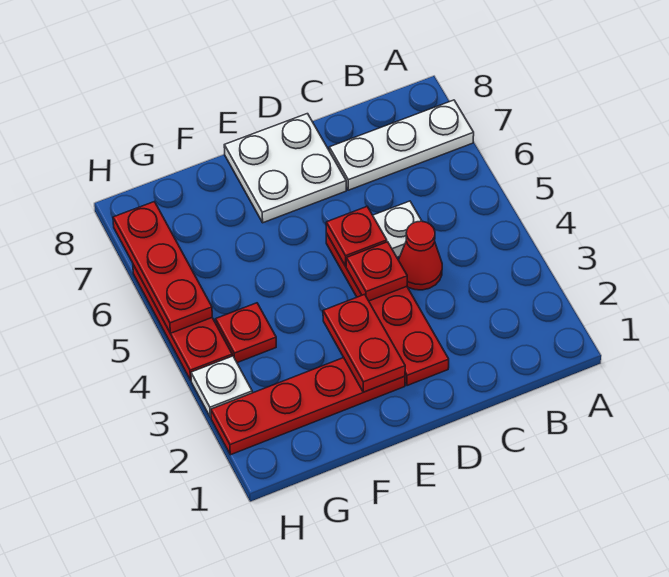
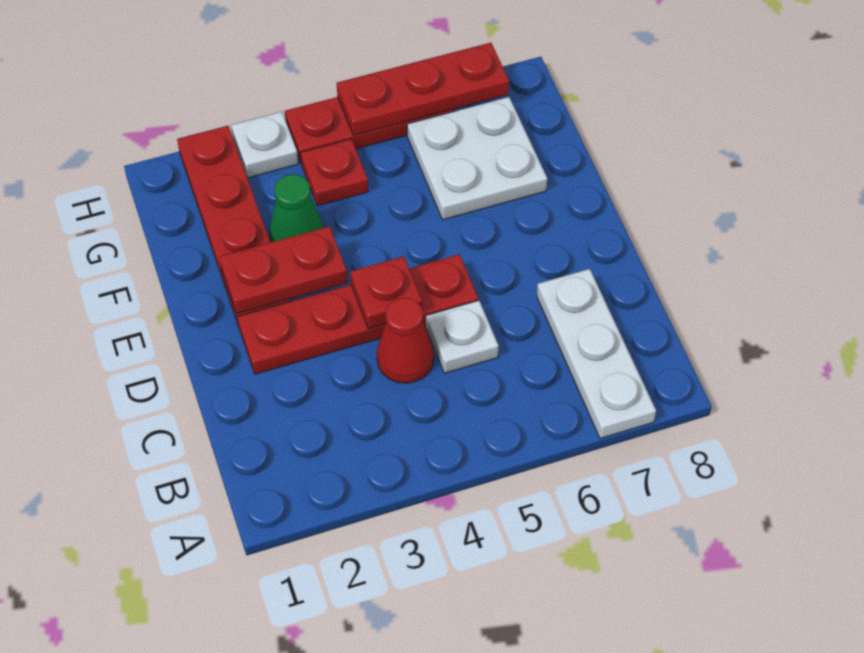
red 1x1 plate [326,207,387,266] -> none
white 2x2 plate [224,114,346,223] -> white 2x2 plate moved to [407,97,547,220]
none -> green 1x1 cone [269,174,323,242]

